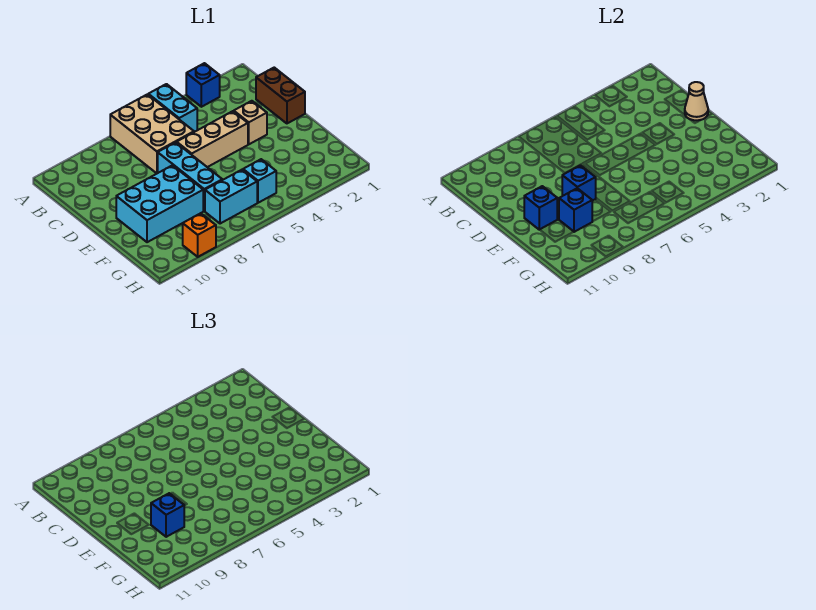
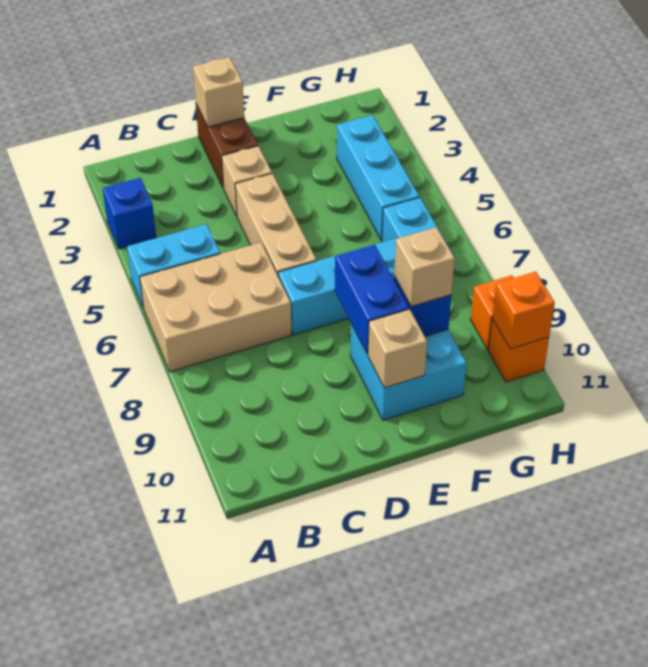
brown 1x2 brick [256,68,305,123] -> brown 1x2 brick turned to [196,104,258,188]
tan 1x1 cone [685,82,708,120] -> tan 1x1 brick [193,57,244,127]
cyan 2x3 brick [116,165,203,242] -> cyan 2x2 brick [350,324,467,420]
blue 1x1 brick [562,165,596,201] -> blue 1x2 brick [335,245,409,354]
blue 1x1 brick [524,186,557,230] -> tan 1x1 brick [368,309,427,388]
blue 1x1 brick [151,493,184,537] -> tan 1x1 brick [394,227,455,306]
cyan 1x1 brick [243,159,276,203] -> cyan 1x3 brick [337,115,419,240]
none -> orange 1x1 brick [488,319,549,382]
none -> orange 1x1 brick [492,272,555,349]

